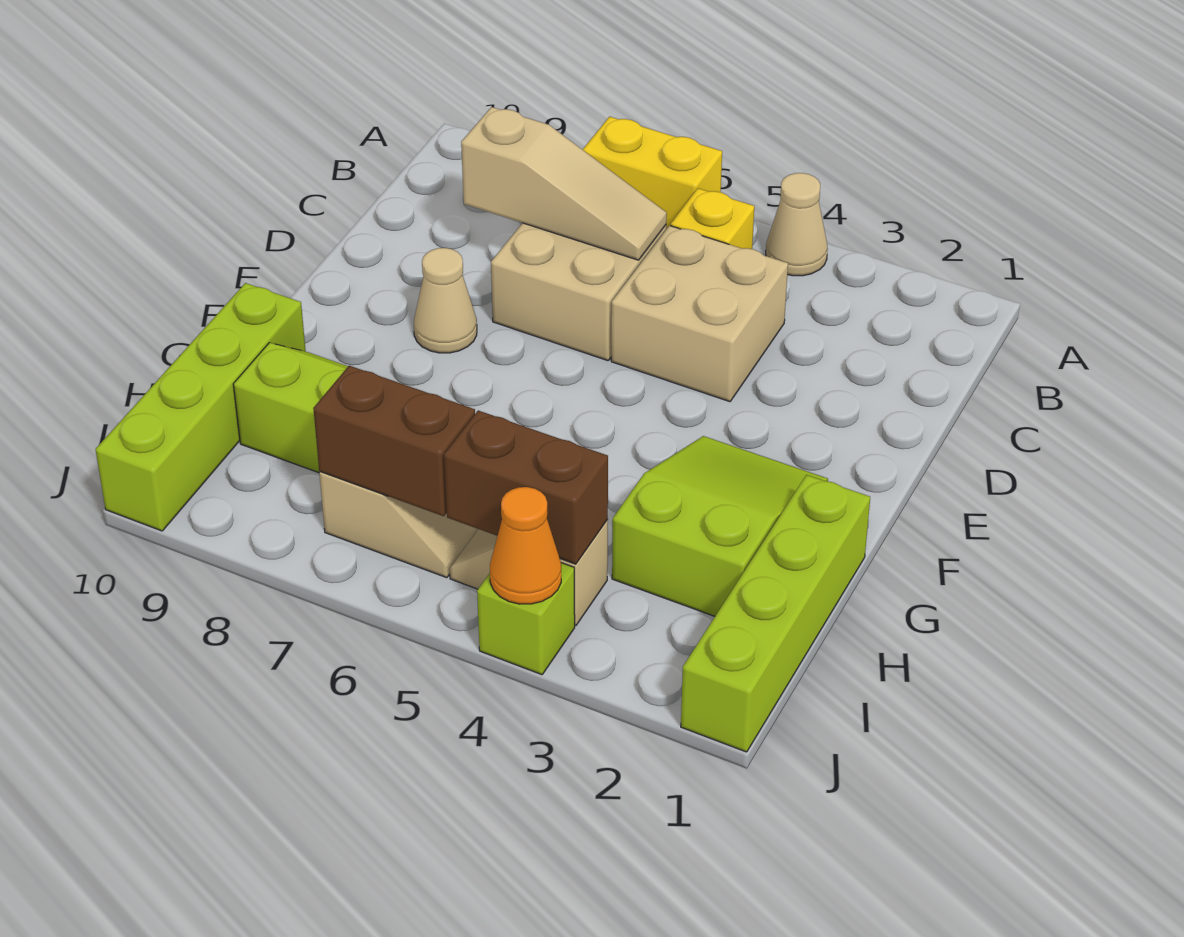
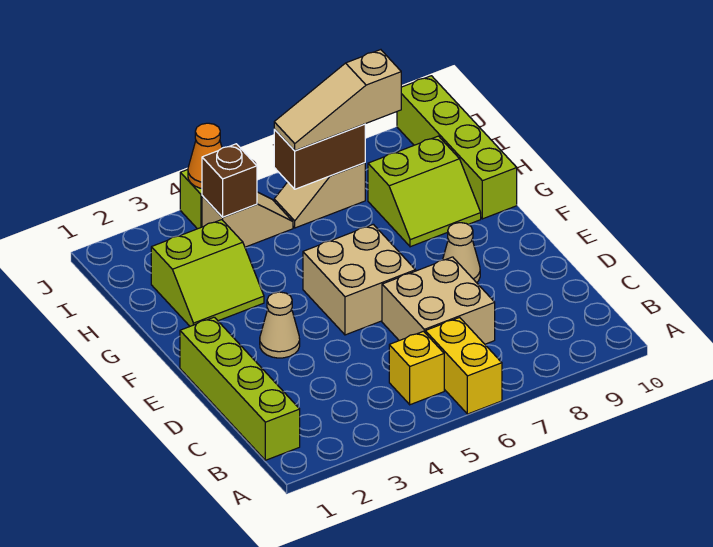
tan 1x1 cone [766,173,828,276] -> tan 1x1 cone moved to [260,292,300,358]
yellow 1x2 brick [582,117,722,229] -> yellow 1x2 brick turned to [425,317,502,414]
tan 2x2 brick [611,226,788,402] -> tan 2x2 brick moved to [303,224,416,335]
tan 1x3 slope [461,107,667,260] -> tan 1x3 slope moved to [274,50,401,151]
lime 2x3 slope [612,436,828,616] -> lime 2x2 slope [151,220,264,326]
lime 1x4 brick [681,475,870,752] -> lime 1x4 brick moved to [180,317,300,460]
brown 1x2 brick [444,410,608,564] -> brown 1x1 brick [202,144,257,217]

